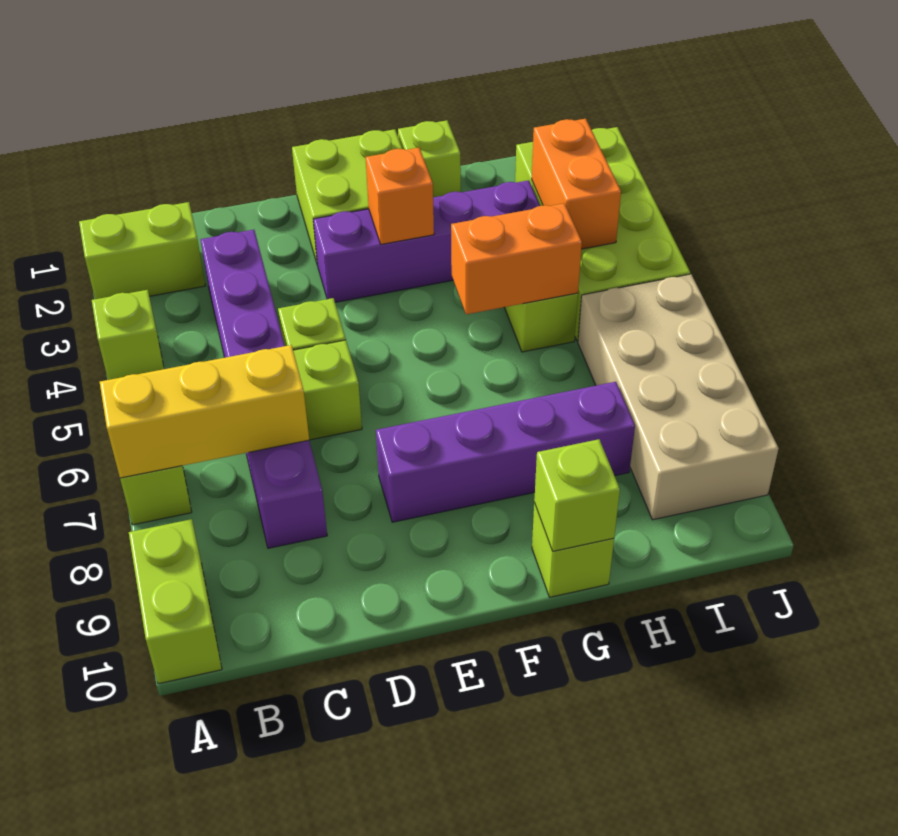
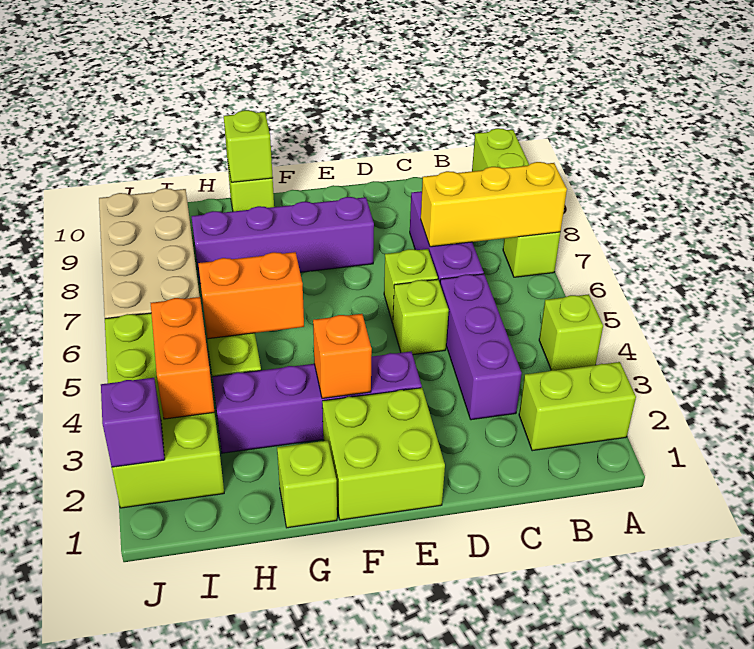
none -> purple 1x1 brick [101,378,165,467]

